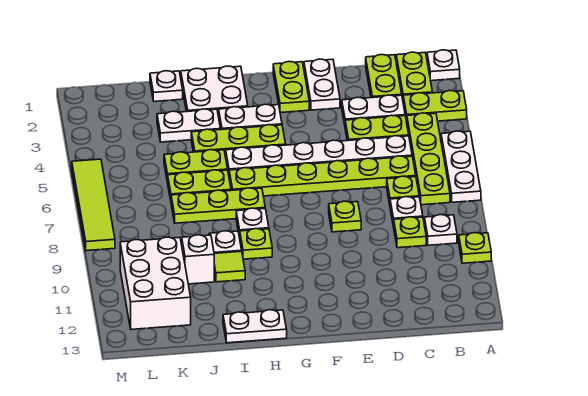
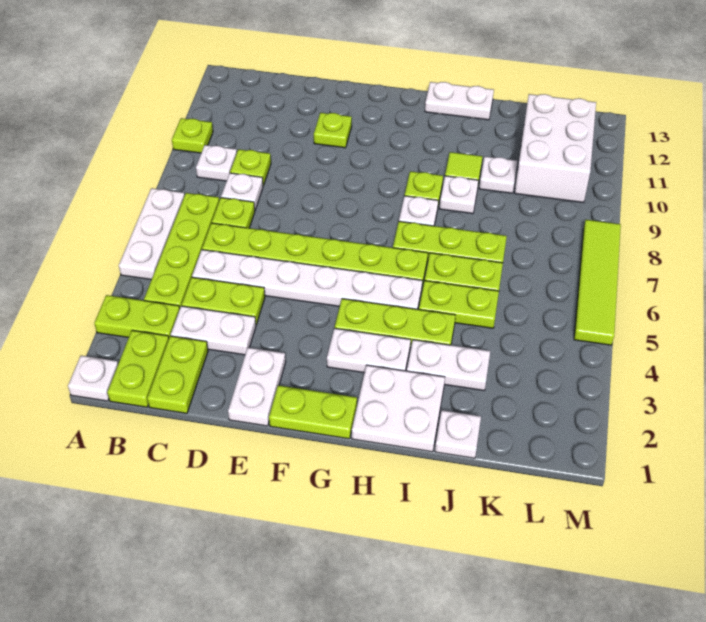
lime 1x1 plate [329,201,361,232] -> lime 1x1 plate moved to [314,113,352,148]
lime 1x2 plate [273,61,309,113] -> lime 1x2 plate turned to [269,385,357,439]
white 1x1 brick [182,235,214,284] -> white 1x1 plate [479,157,517,193]

